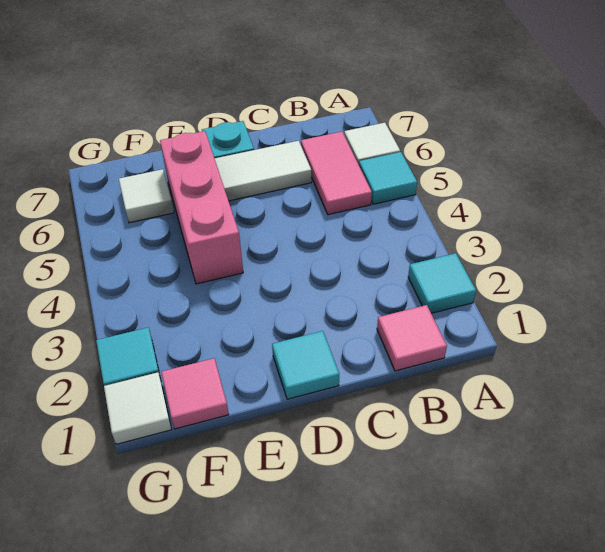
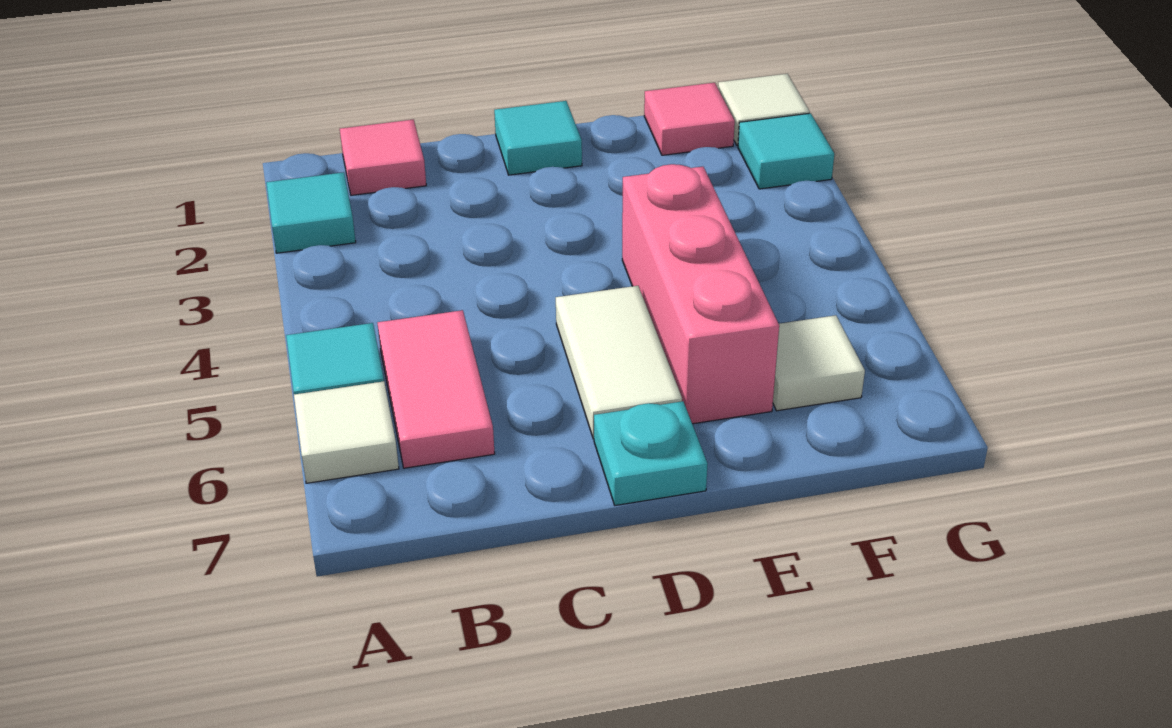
white 1x2 tile [215,141,312,201] -> white 1x2 tile turned to [556,286,682,439]

